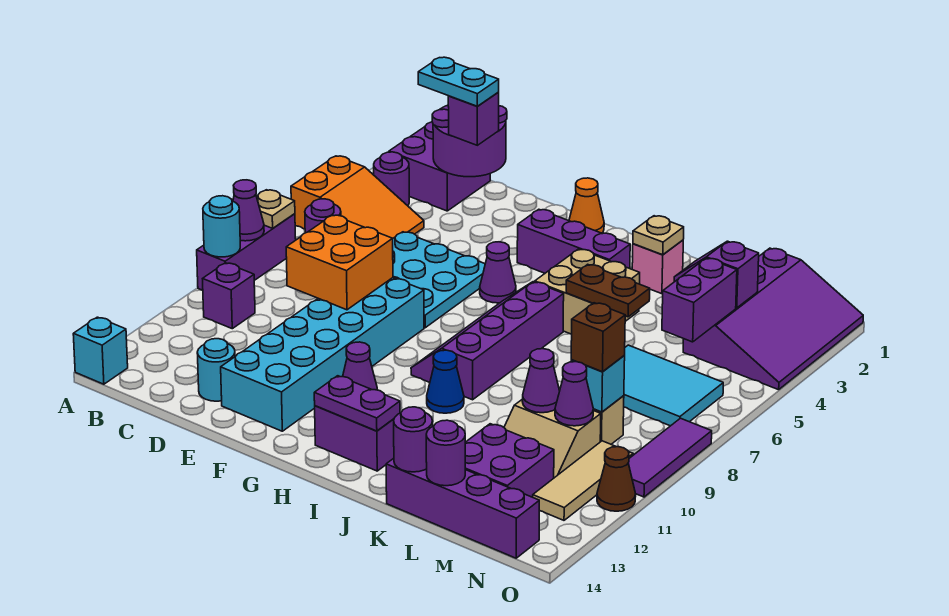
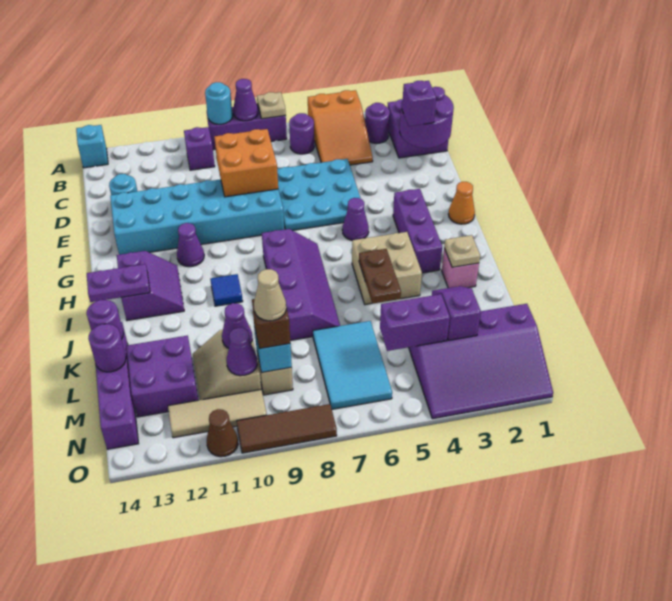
cyan 1x2 plate [418,57,499,106] -> none
purple 2x4 slope [411,282,564,400] -> purple 2x4 slope turned to [262,229,340,340]
purple 1x2 plate [314,376,400,431] -> purple 1x2 plate turned to [87,264,150,302]
blue 1x1 cone [427,350,464,413] -> blue 1x1 tile [210,274,243,306]
none -> tan 1x1 cone [254,269,286,321]
purple 1x3 tile [628,418,712,497] -> brown 1x3 tile [237,404,337,453]

